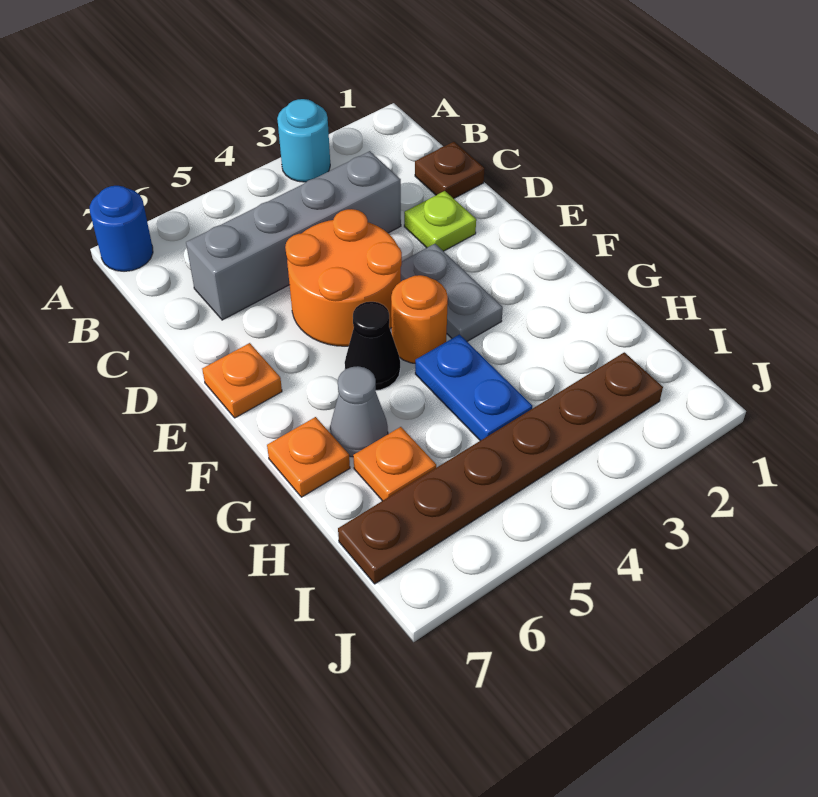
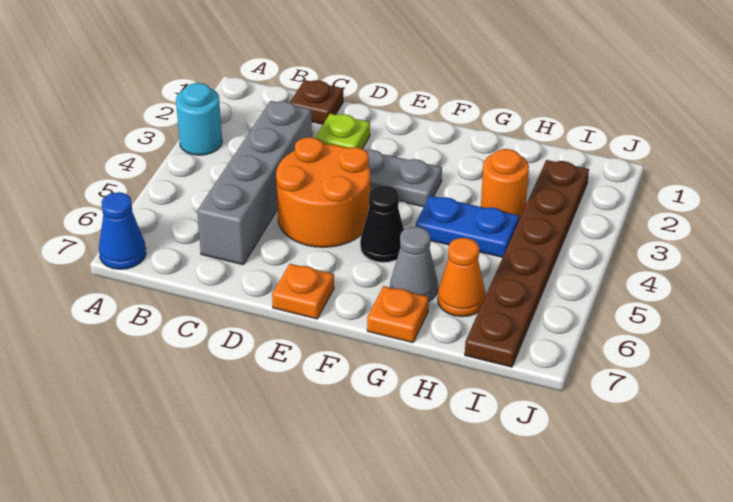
blue 1x1 round brick [90,186,153,271] -> blue 1x1 cone [99,192,146,269]
orange 1x1 round brick [391,275,448,363] -> orange 1x1 round brick moved to [481,149,529,220]
orange 1x1 plate [353,427,436,501] -> orange 1x1 cone [438,238,486,317]

